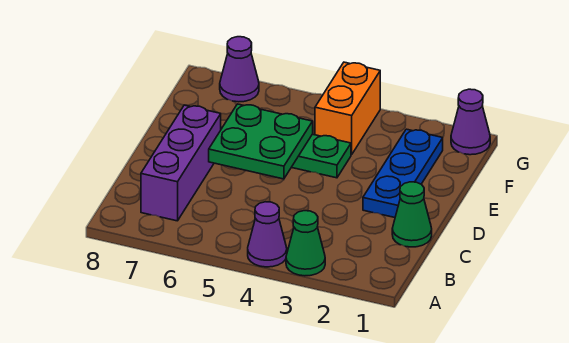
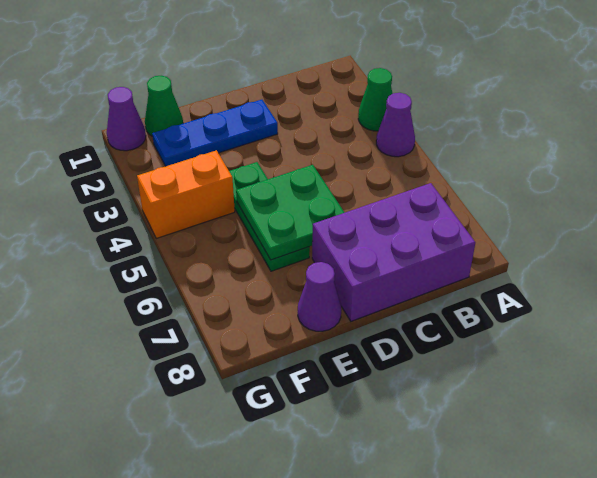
purple 1x3 brick [141,105,221,221] -> purple 2x3 brick [312,183,475,321]
green 1x1 cone [392,182,432,247] -> green 1x1 cone moved to [145,76,183,136]
purple 1x1 cone [220,37,259,102] -> purple 1x1 cone moved to [298,262,341,331]

